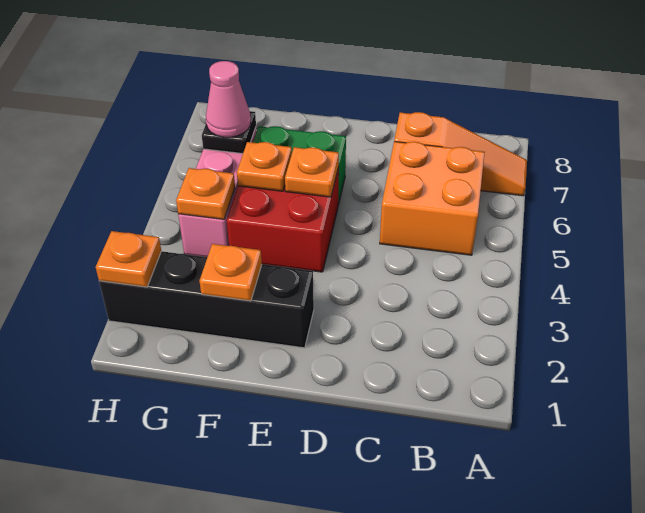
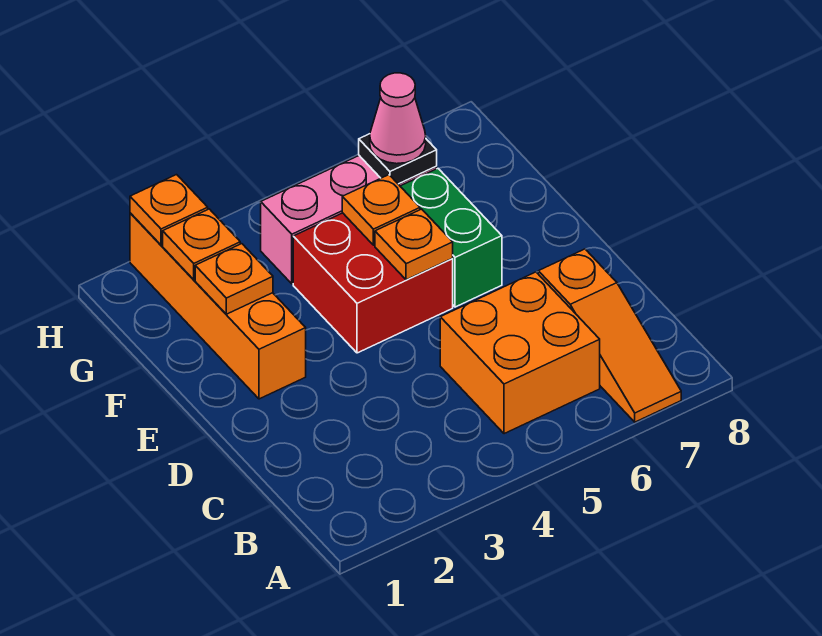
black 1x4 brick [99,251,314,348] -> orange 1x4 brick [130,213,306,399]
orange 1x1 plate [176,168,235,219] -> orange 1x1 plate moved to [163,209,240,280]

